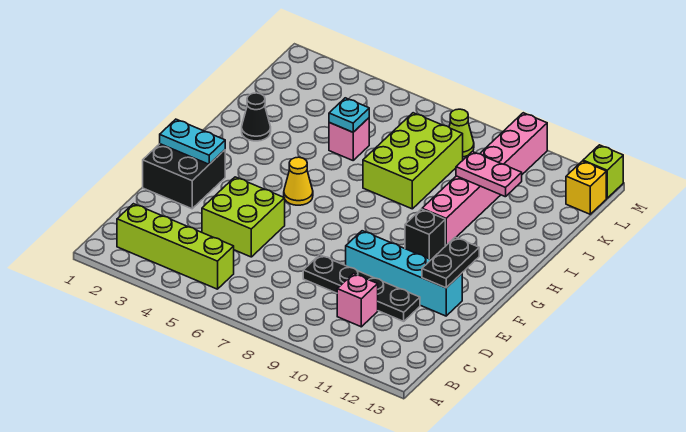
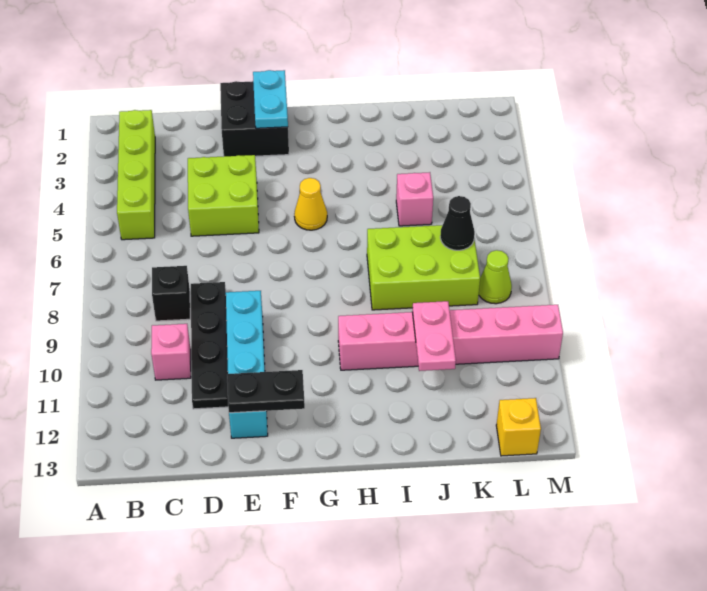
black 1x1 brick [405,209,445,260] -> black 1x1 brick moved to [152,266,190,321]
black 1x1 cone [242,93,271,141] -> black 1x1 cone moved to [440,196,475,250]
cyan 1x1 plate [329,98,369,132] -> none
lime 1x1 brick [583,145,623,198] -> none

